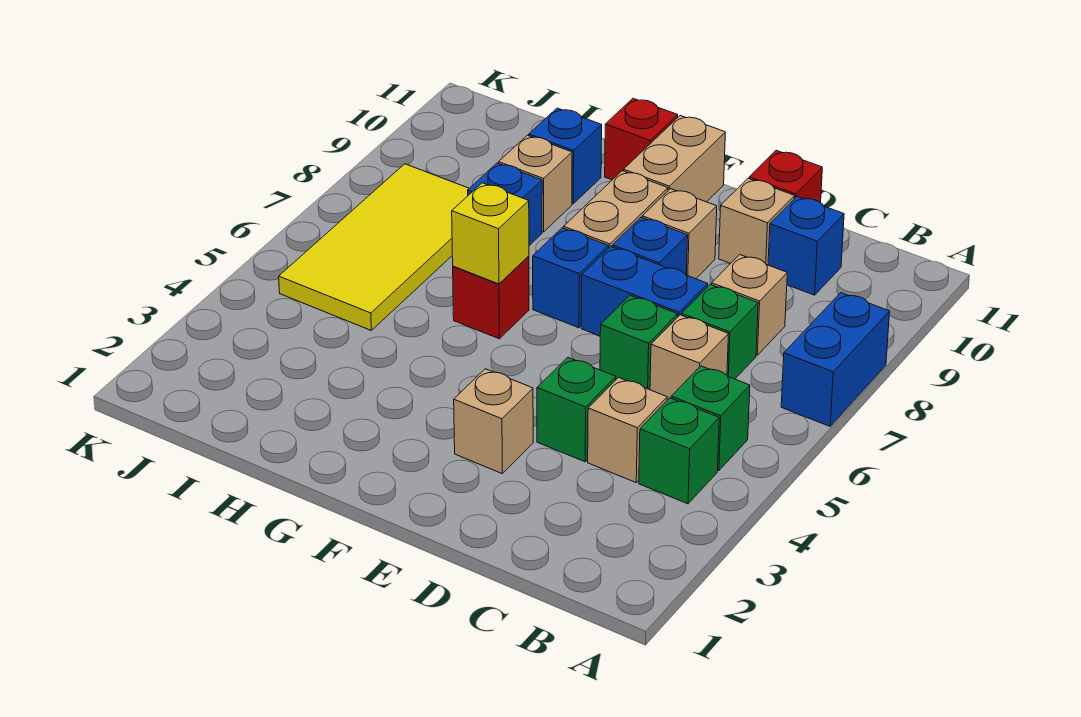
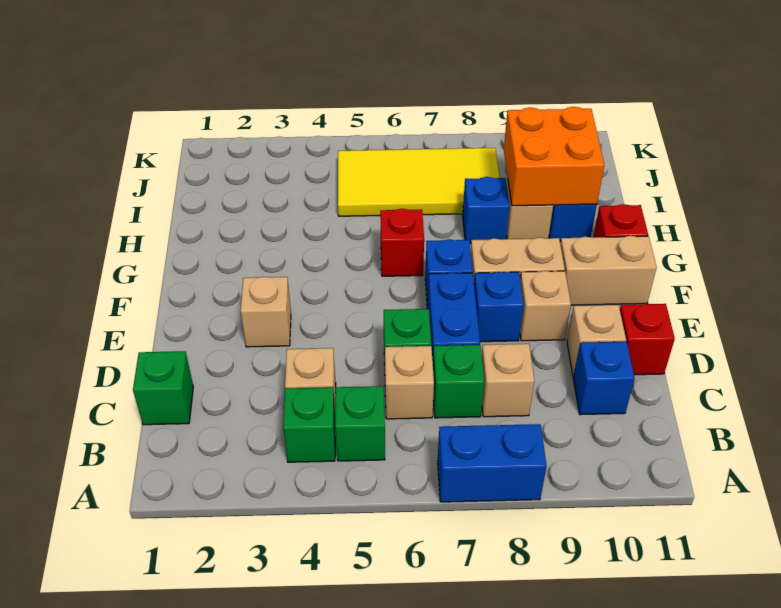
green 1x1 brick [537,357,616,462] -> green 1x1 brick moved to [133,351,193,425]
yellow 1x1 brick [452,183,529,284] -> none
none -> orange 2x2 brick [504,107,604,206]

